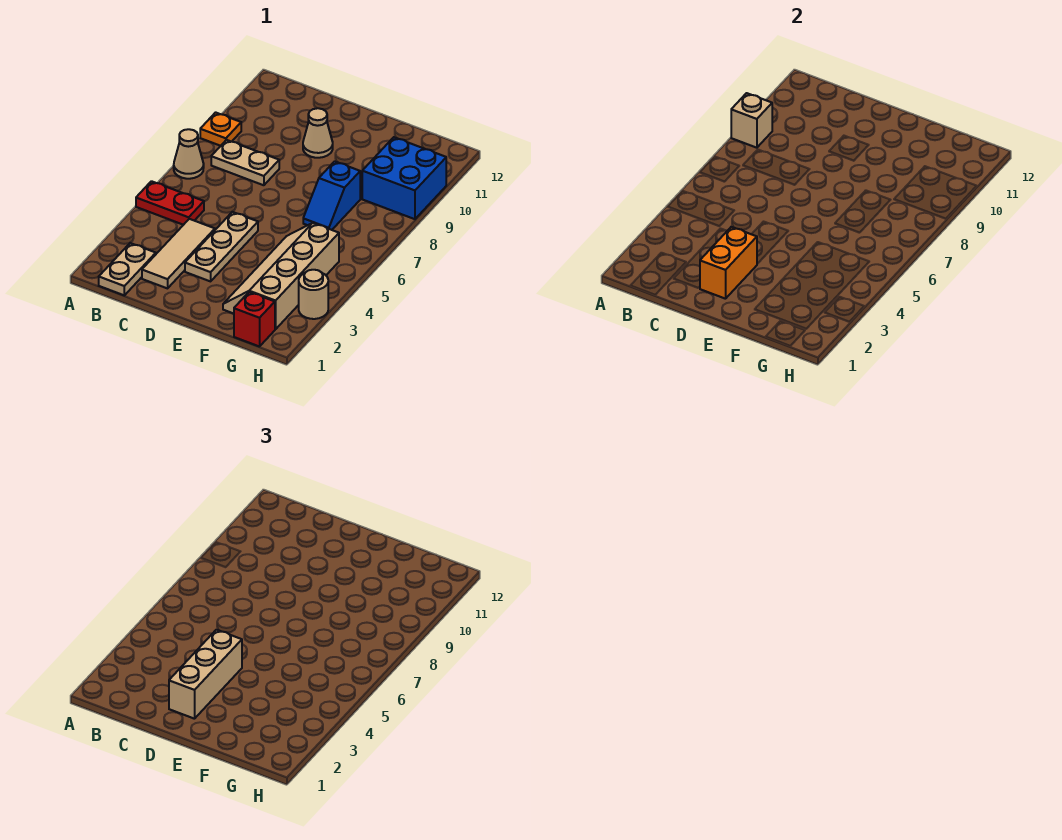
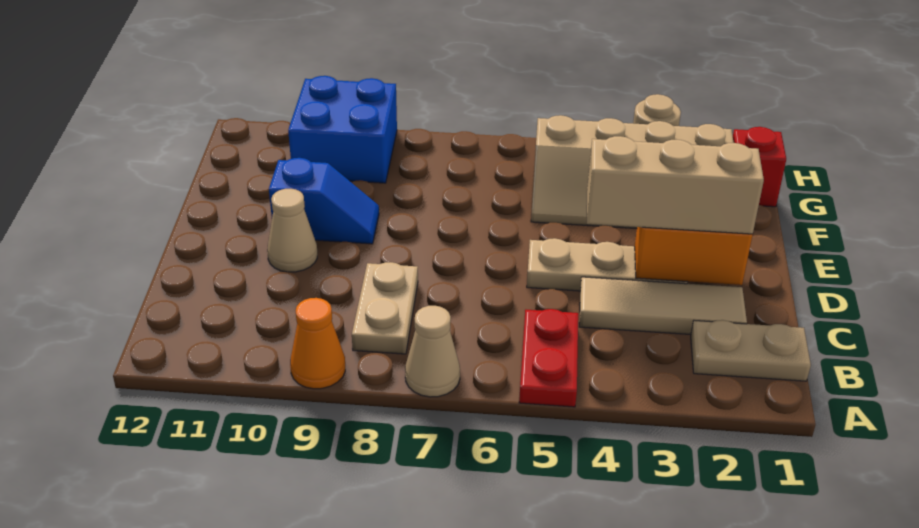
orange 1x1 plate [200,112,241,146] -> orange 1x1 cone [290,298,345,389]
tan 1x1 brick [731,93,772,148] -> none
blue 1x2 slope [303,161,360,230] -> blue 1x2 slope moved to [269,158,379,244]

